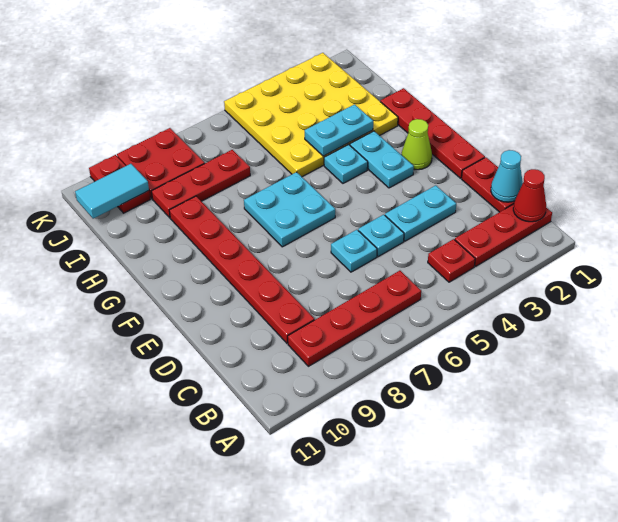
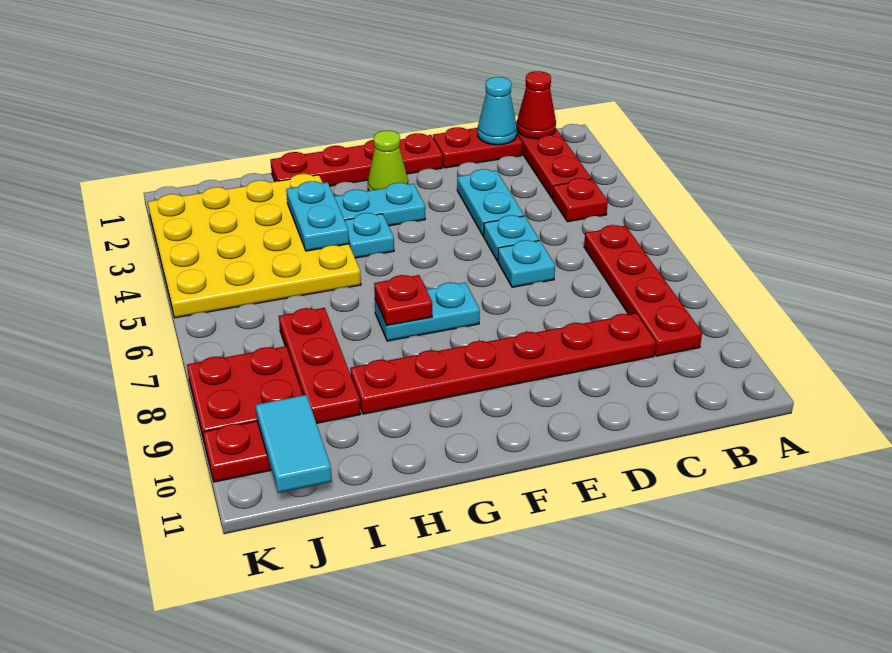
cyan 2x2 plate [244,172,335,247] -> cyan 1x2 plate [375,283,480,341]
none -> red 1x1 plate [374,275,432,326]

